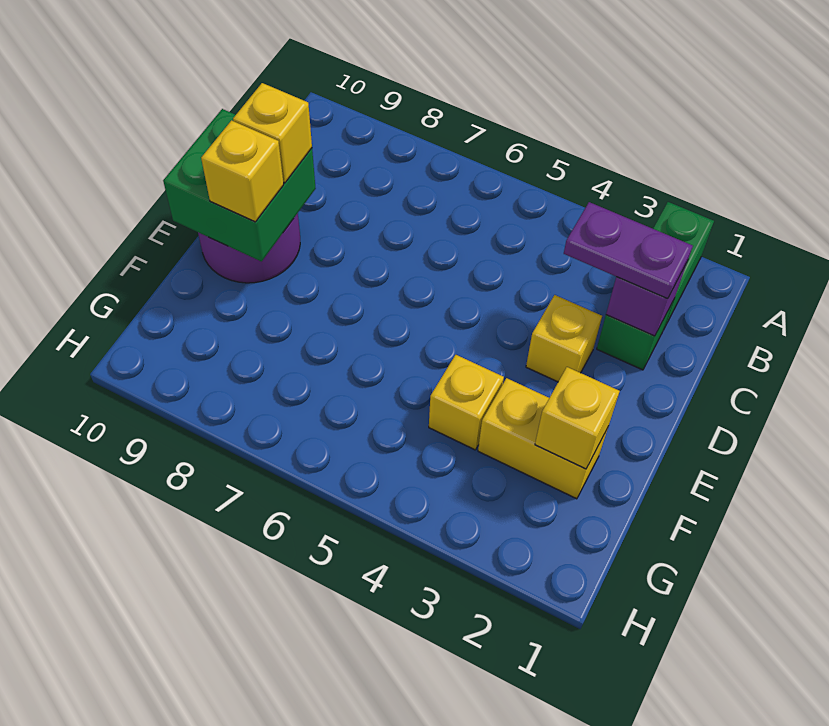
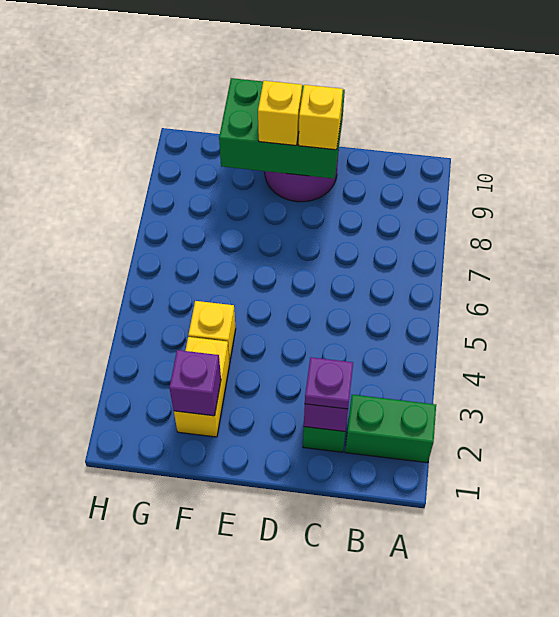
purple 1x2 plate [564,202,693,299] -> purple 1x1 plate [305,357,353,409]
yellow 1x1 brick [526,295,602,382] -> none
green 2x2 brick [163,109,316,261] -> green 2x3 brick [219,78,345,178]
yellow 1x1 brick [535,367,620,469] -> purple 1x1 brick [169,350,221,416]

